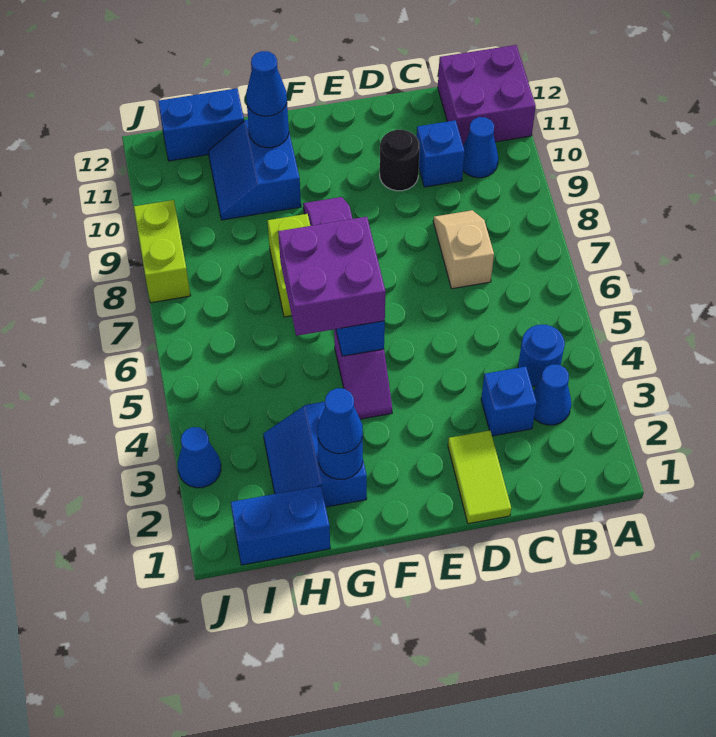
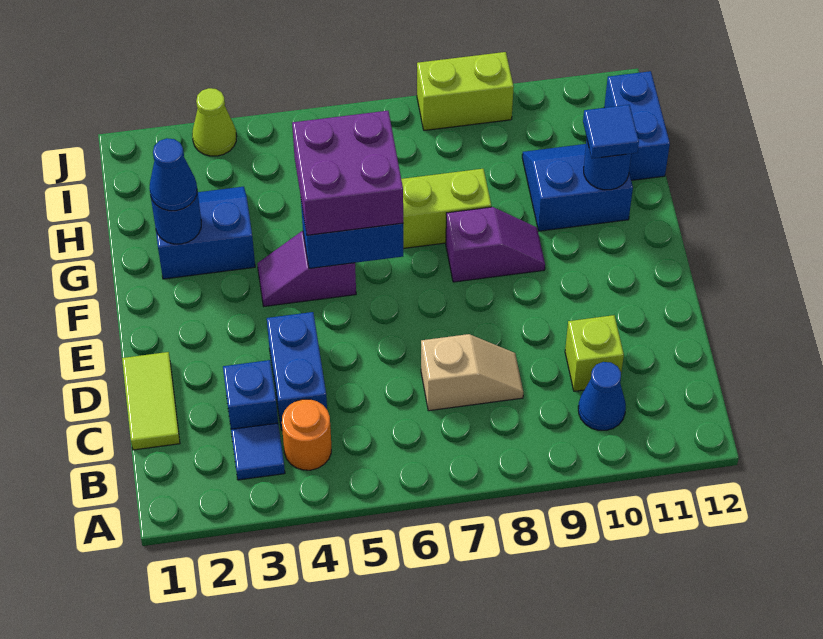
purple 2x2 brick [438,45,536,145] -> none
blue 1x1 cone [533,364,571,425] -> blue 1x1 tile [231,423,285,480]
blue 1x1 round brick [518,325,565,387] -> orange 1x1 round brick [282,399,331,470]
blue 1x1 brick [417,120,465,187] -> lime 1x1 brick [565,315,624,391]
lime 1x2 tile [448,430,511,524] -> lime 1x2 tile turned to [122,352,180,450]
black 1x1 round brick [380,130,420,191] -> none
blue 1x1 cone [246,51,287,116] -> blue 1x1 tile [583,105,639,158]
blue 1x2 brick [231,486,330,565] -> blue 1x2 brick moved to [267,312,327,430]
blue 1x1 cone [178,427,221,488] -> lime 1x1 cone [192,88,237,156]

